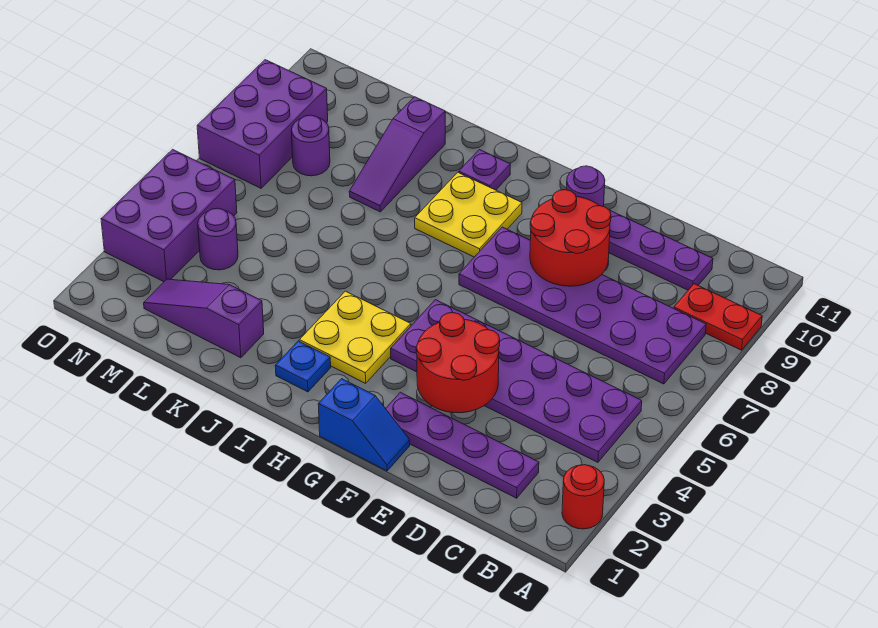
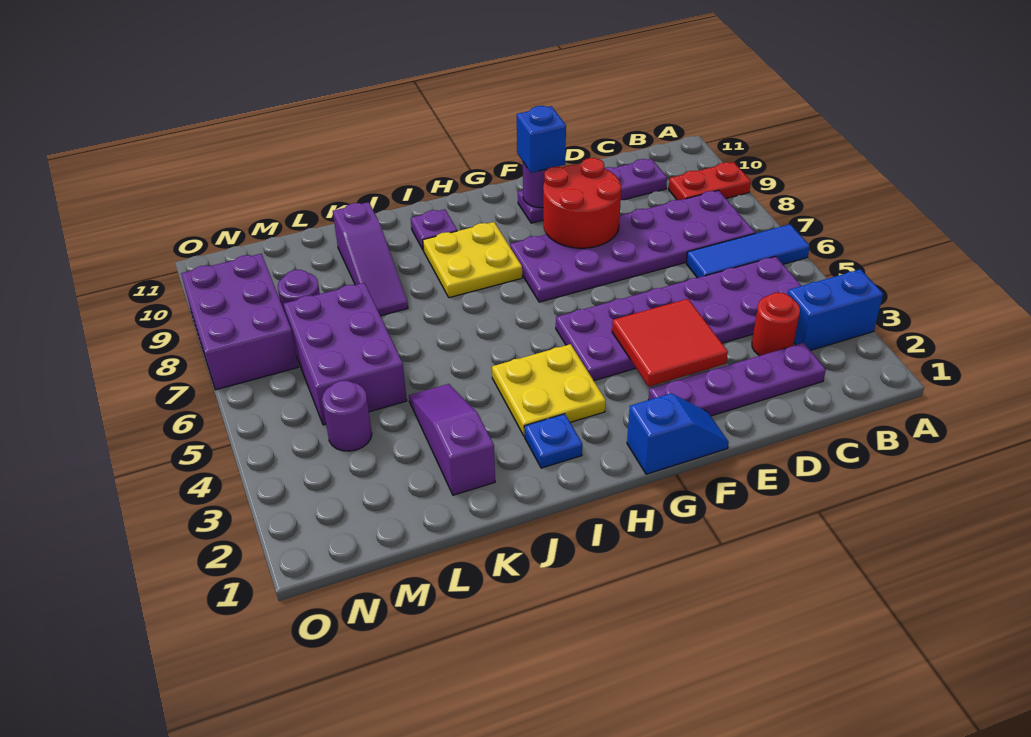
red 1x1 round brick [562,465,604,529] -> red 1x1 round brick moved to [752,292,800,356]
none -> blue 1x2 brick [788,269,883,350]
none -> blue 1x3 tile [686,224,810,278]
red 2x2 round brick [416,312,500,413] -> red 2x2 tile [612,299,728,387]
none -> blue 1x1 brick [517,106,566,173]
purple 1x3 slope [144,279,264,358] -> purple 1x3 slope turned to [409,384,495,495]
purple 2x3 brick [101,149,237,282] -> purple 2x3 brick moved to [284,283,407,425]

